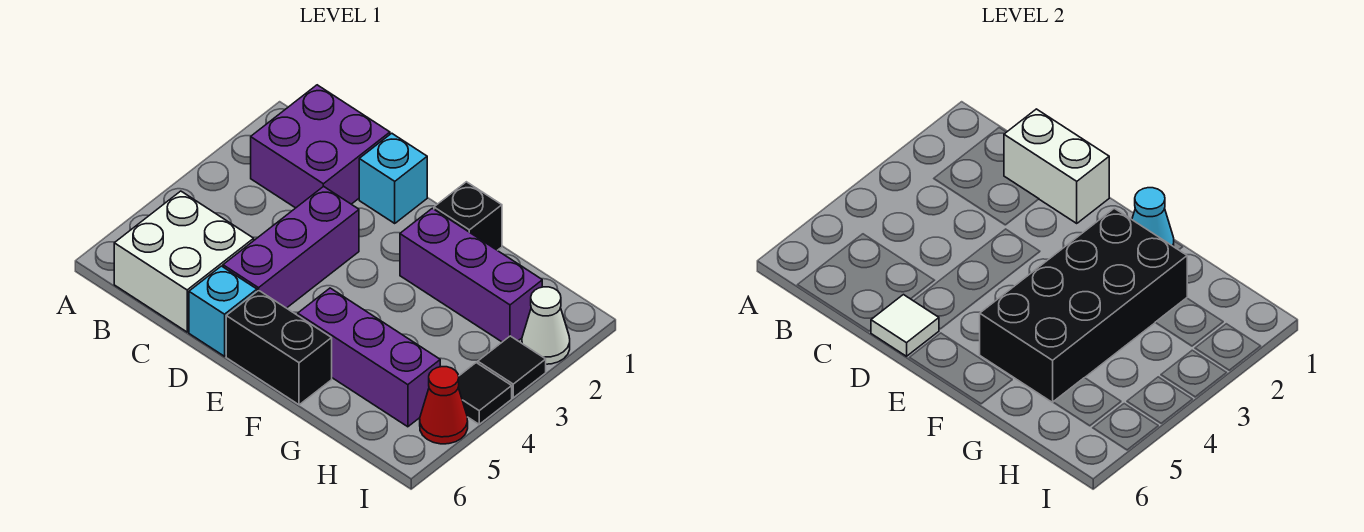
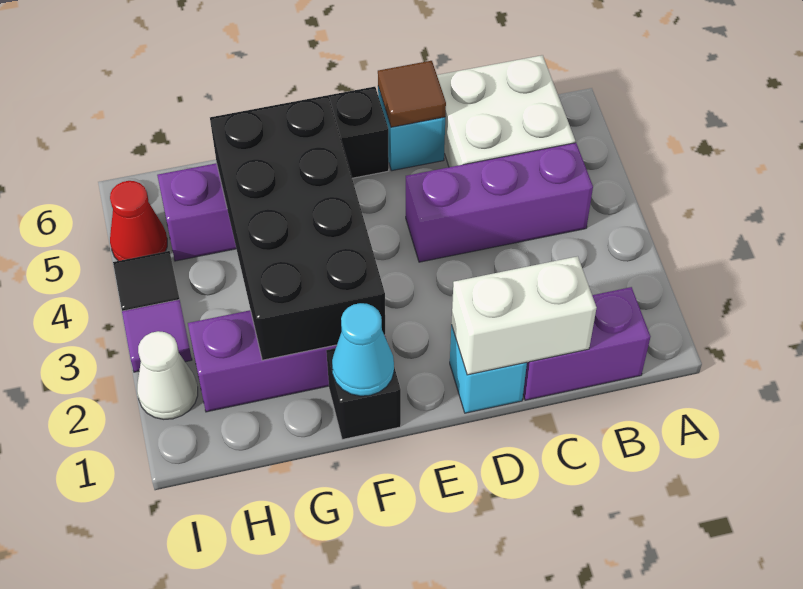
purple 2x2 brick [251,85,390,208] -> purple 1x2 brick [523,287,650,400]
purple 1x3 brick [223,186,359,308] -> purple 1x3 brick turned to [406,143,593,262]
white 1x1 tile [871,295,939,356] -> brown 1x1 tile [378,61,446,127]
black 1x1 tile [478,336,546,398] -> purple 1x1 tile [122,300,192,372]

